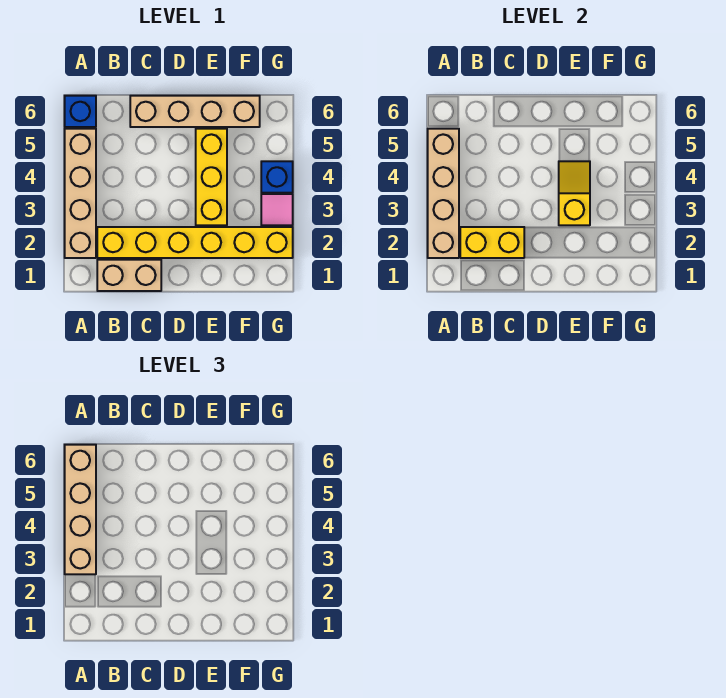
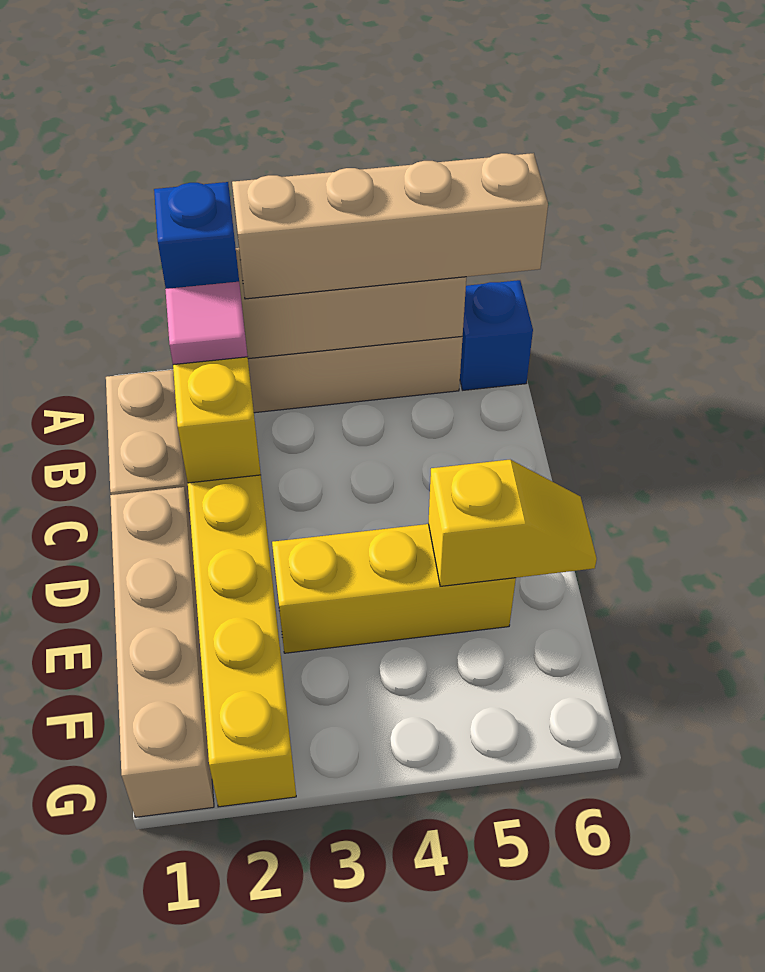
tan 1x4 brick [130,96,260,127] -> tan 1x4 brick moved to [110,487,214,817]
yellow 1x2 slope [559,161,590,225] -> yellow 1x2 slope moved to [428,460,597,586]
pink 1x1 tile [261,194,293,225] -> pink 1x1 tile moved to [165,282,248,365]
blue 1x1 brick [261,161,293,193] -> blue 1x1 brick moved to [154,182,239,289]

